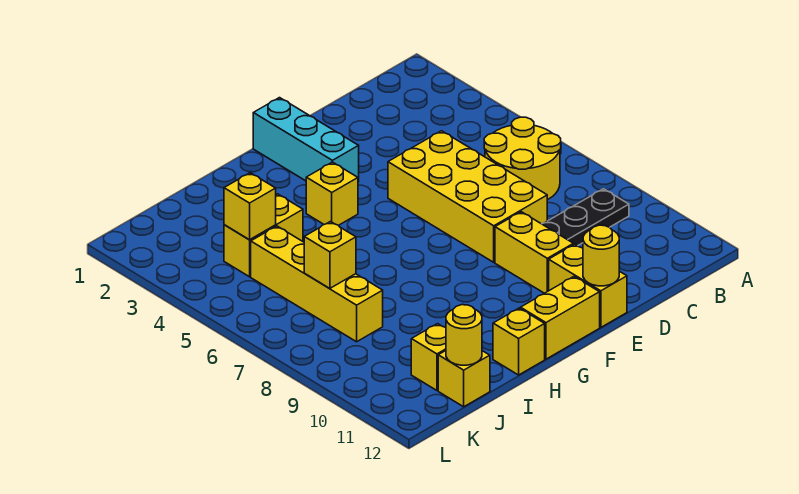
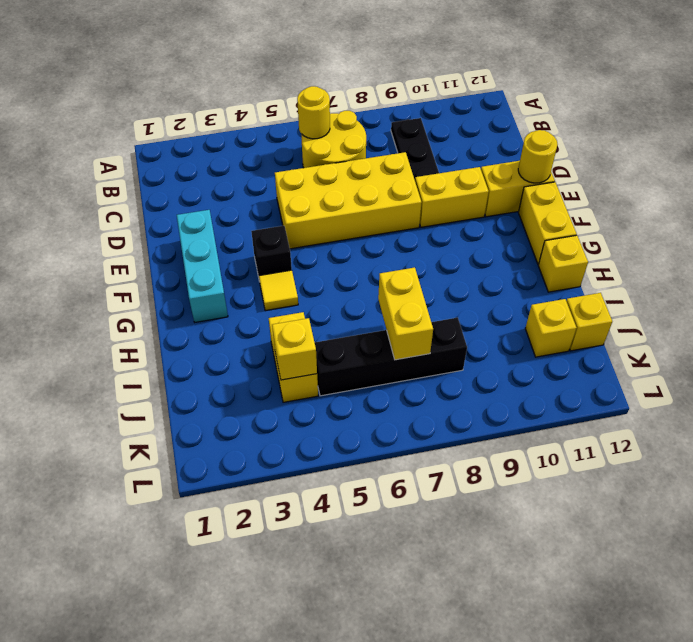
cyan 1x3 brick [253,98,359,182] -> cyan 1x3 brick turned to [177,210,228,322]
none -> black 1x1 brick [251,226,292,282]
yellow 1x1 brick [306,162,358,225] -> yellow 1x1 tile [259,270,298,311]
yellow 1x4 brick [251,226,383,342] -> black 1x4 brick [315,317,467,396]
yellow 1x1 brick [304,222,356,289] -> yellow 1x2 brick [378,267,433,360]
yellow 1x1 round brick [446,305,482,365] -> yellow 1x1 round brick moved to [297,86,330,139]

